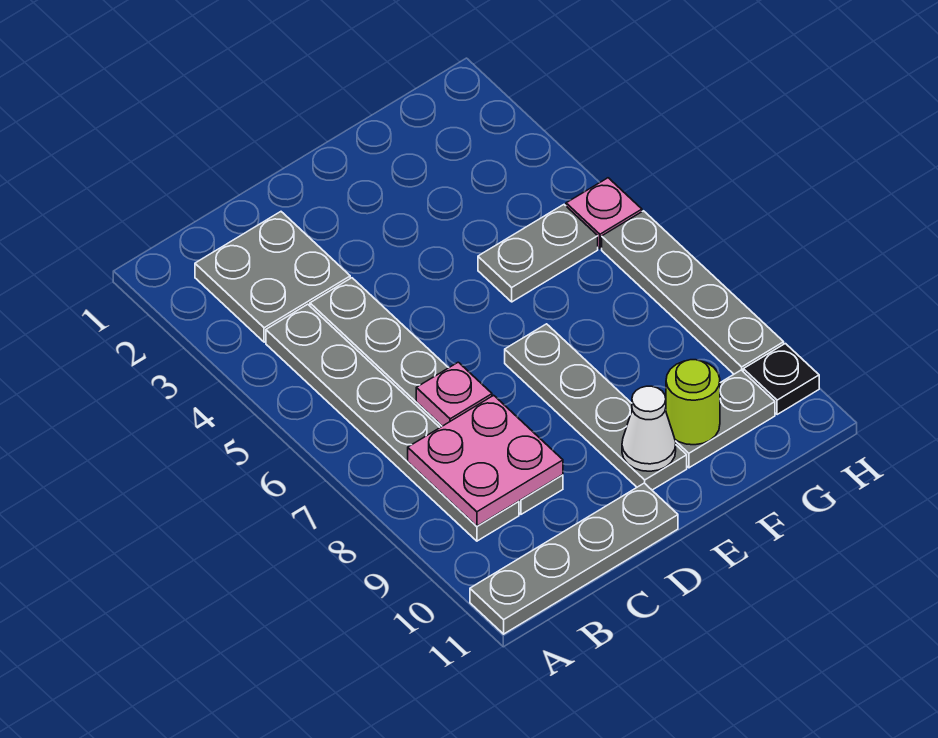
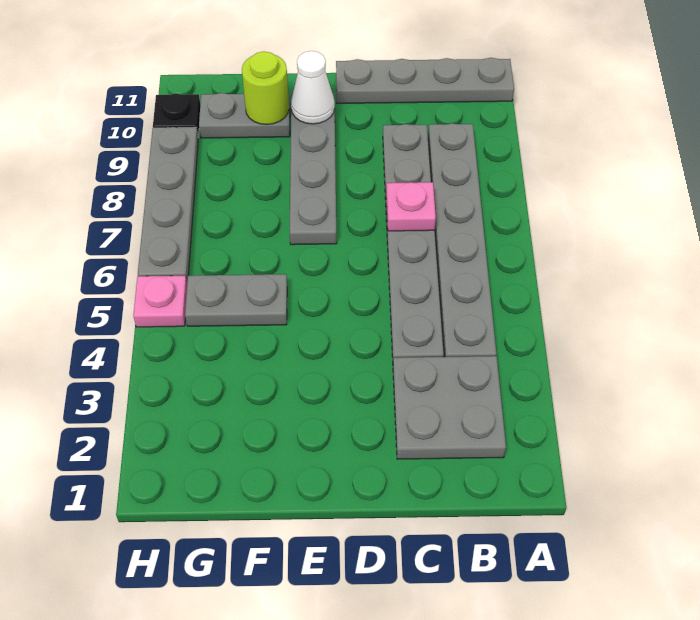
pink 2x2 plate [408,395,563,526] -> none

